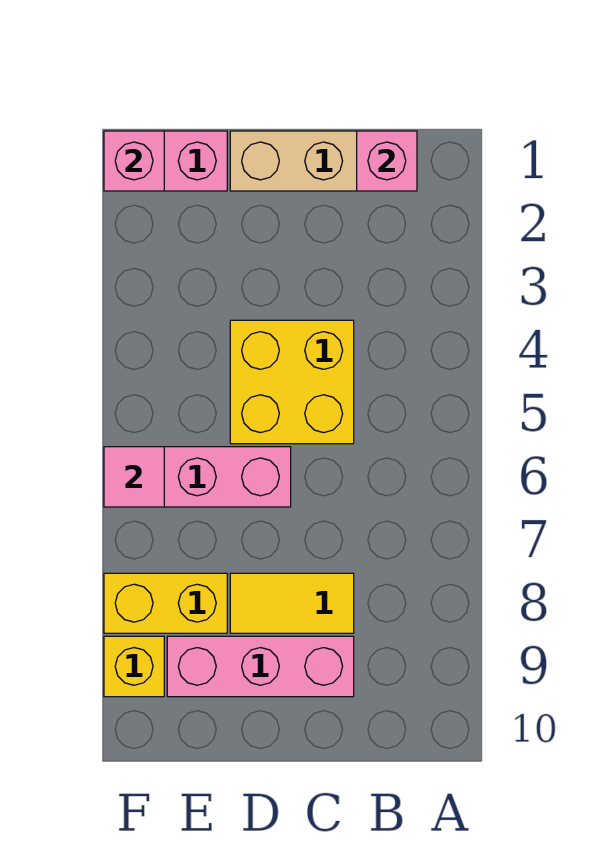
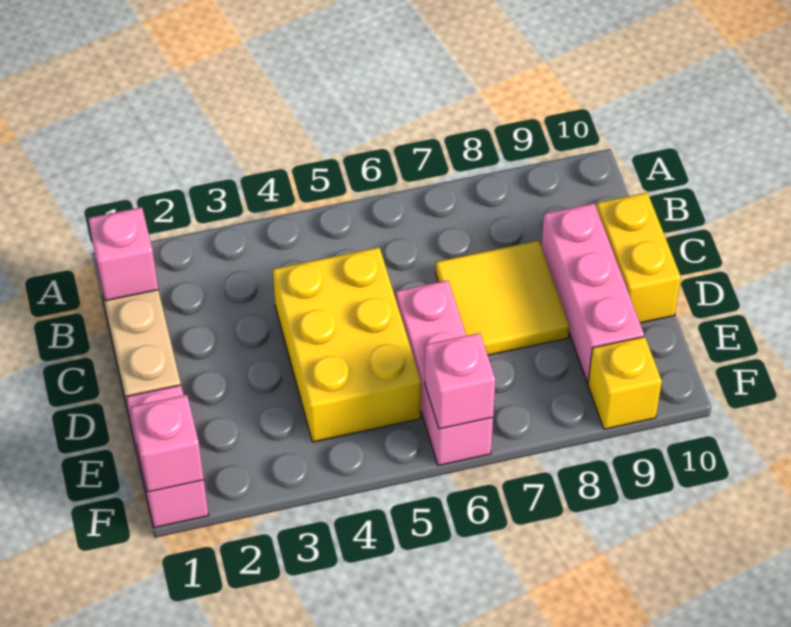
yellow 2x2 brick [230,320,354,444] -> yellow 2x3 brick [273,247,421,442]
yellow 1x2 tile [230,573,354,633] -> yellow 2x2 tile [436,241,570,355]
yellow 1x2 brick [104,573,227,633] -> yellow 1x2 brick moved to [597,193,681,323]
pink 1x1 tile [104,447,164,507] -> pink 1x1 brick [425,333,495,429]

